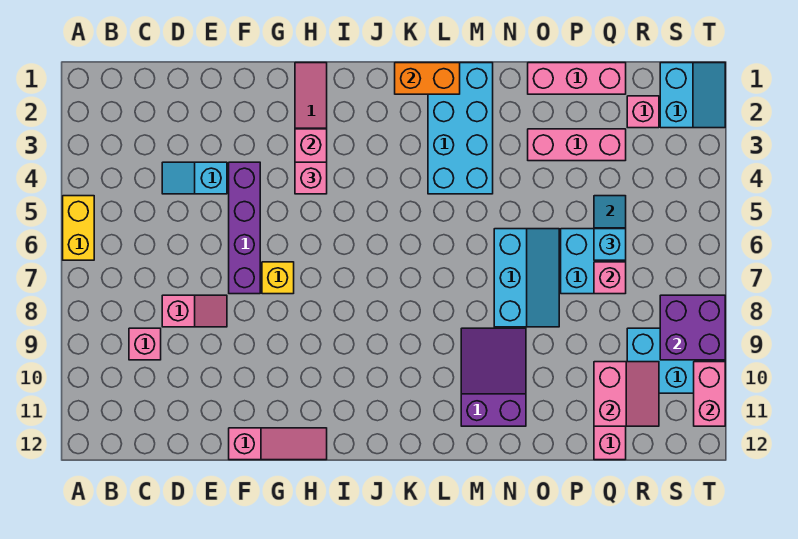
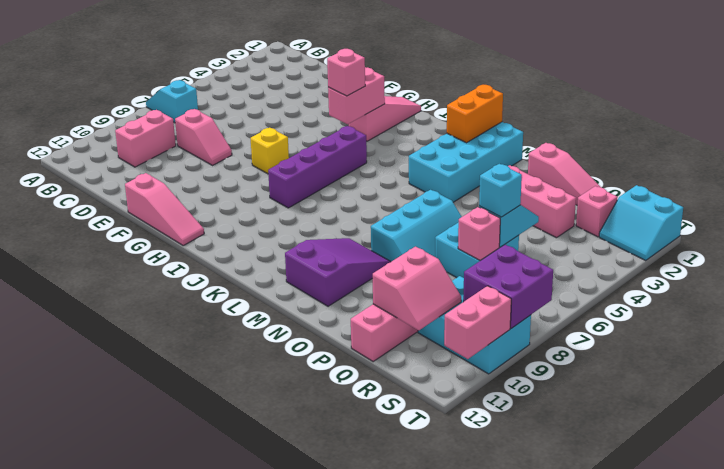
yellow 1x2 brick [63,196,94,260] -> none
pink 1x1 brick [129,328,161,360] -> pink 1x2 brick [115,110,176,167]
cyan 1x2 slope [162,162,227,194] -> cyan 1x2 slope moved to [146,80,198,123]
purple 1x4 brick [229,162,260,294] -> purple 1x4 brick moved to [268,126,367,208]
orange 1x2 brick [395,63,460,94] -> orange 1x2 brick turned to [447,85,503,143]
pink 1x3 brick [528,63,626,94] -> pink 1x3 slope [528,143,600,205]
cyan 2x2 slope [660,63,725,128] -> cyan 2x2 slope turned to [599,185,683,260]

